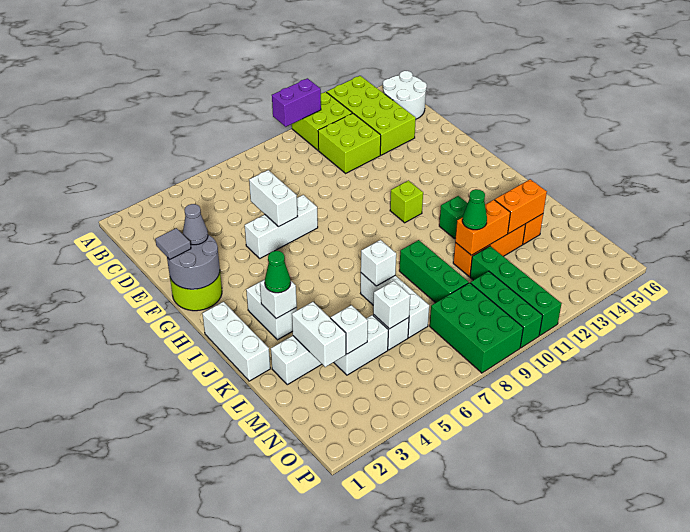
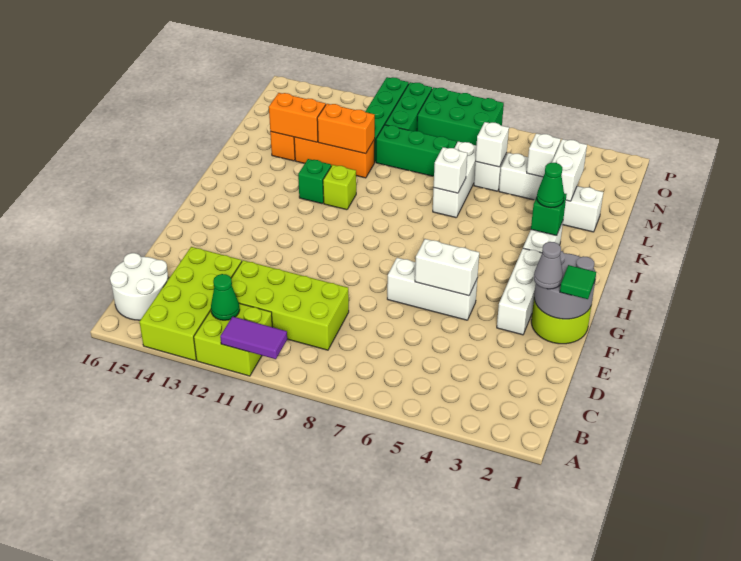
purple 1x2 brick [272,78,321,127] -> purple 1x2 tile [220,317,287,359]
lime 2x2 brick [318,113,381,173] -> lime 2x4 brick [231,260,349,350]
white 1x2 brick [249,170,298,227] -> white 1x2 brick turned to [415,239,479,296]
grey 1x1 tile [155,228,191,260] -> green 1x1 tile [560,265,596,299]
lime 1x1 brick [390,181,423,223] -> lime 1x1 brick moved to [323,165,356,210]
white 1x3 brick [202,302,270,381] -> white 1x3 brick moved to [497,248,542,335]
white 1x1 brick [260,280,297,319] -> green 1x1 brick [531,193,567,236]
green 1x3 brick [399,240,469,303] -> green 1x3 brick turned to [376,125,457,176]
green 1x1 cone [462,189,487,230] -> green 1x1 cone moved to [211,274,240,320]
green 2x3 brick [430,283,523,373] -> green 2x3 brick turned to [417,87,504,146]

